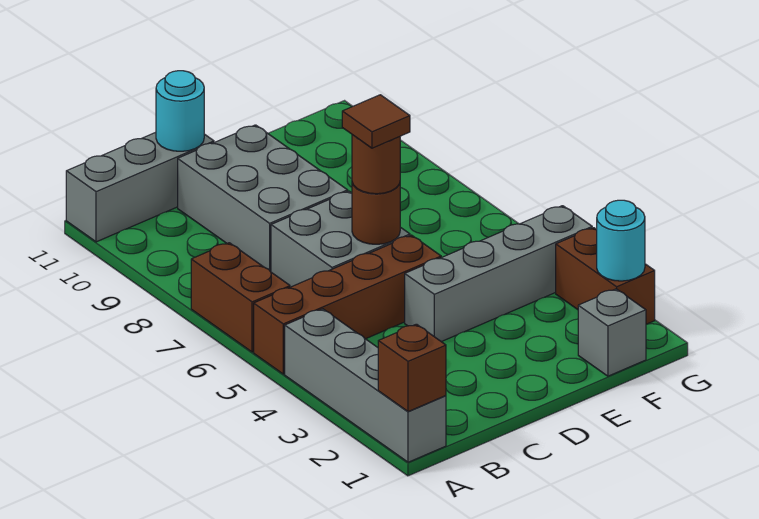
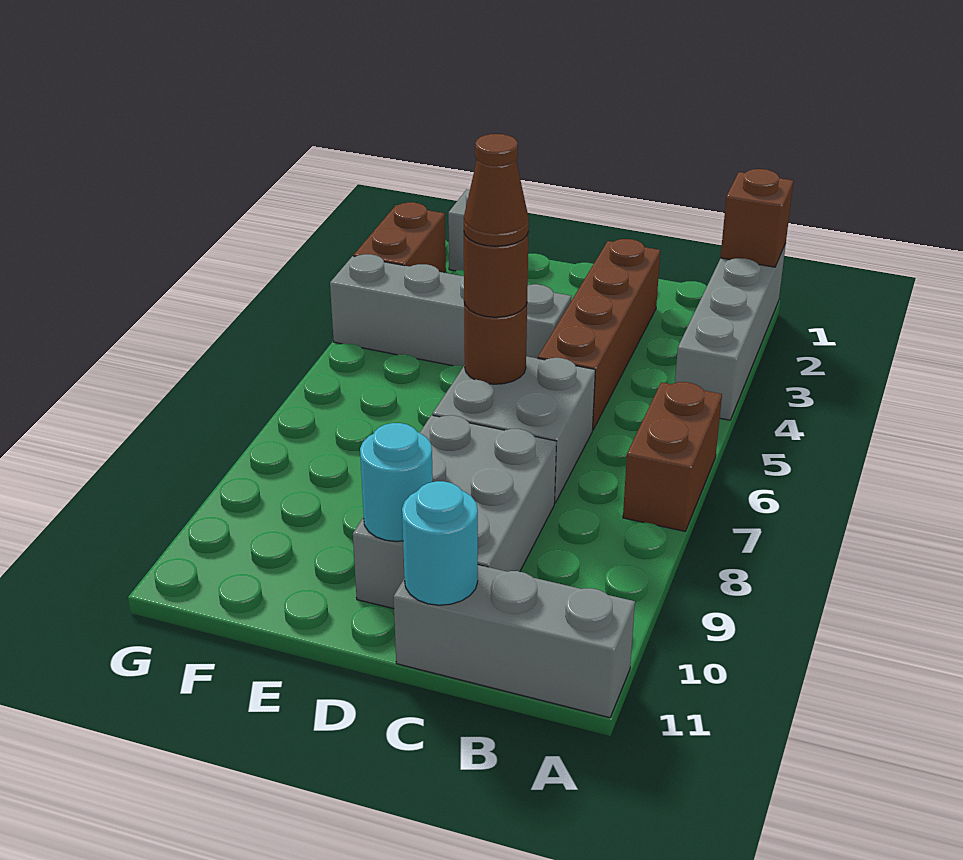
brown 1x4 brick [254,235,441,374] -> brown 1x4 brick turned to [538,239,660,430]
brown 1x1 tile [342,95,410,148] -> brown 1x1 cone [464,134,529,246]
cyan 1x1 round brick [597,200,645,281] -> cyan 1x1 round brick moved to [360,423,433,542]

